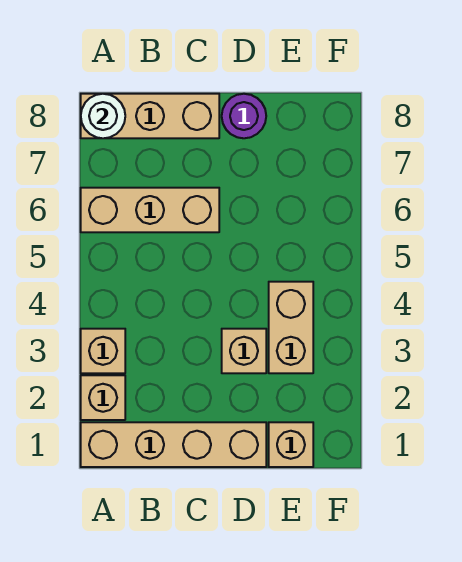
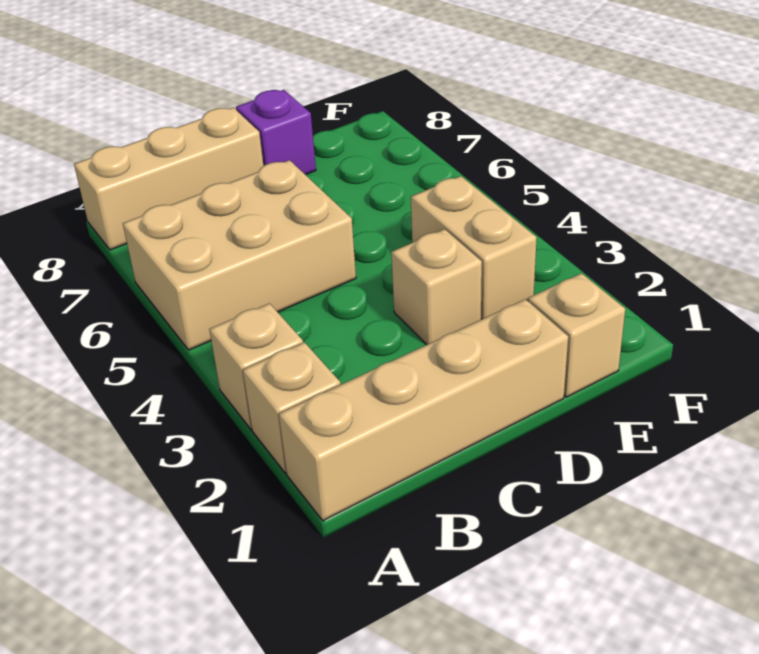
tan 1x3 brick [81,188,219,232] -> tan 2x3 brick [123,160,356,350]
white 1x1 round brick [81,94,125,138] -> none
purple 1x1 round brick [222,94,266,138] -> purple 1x1 brick [236,90,316,175]

